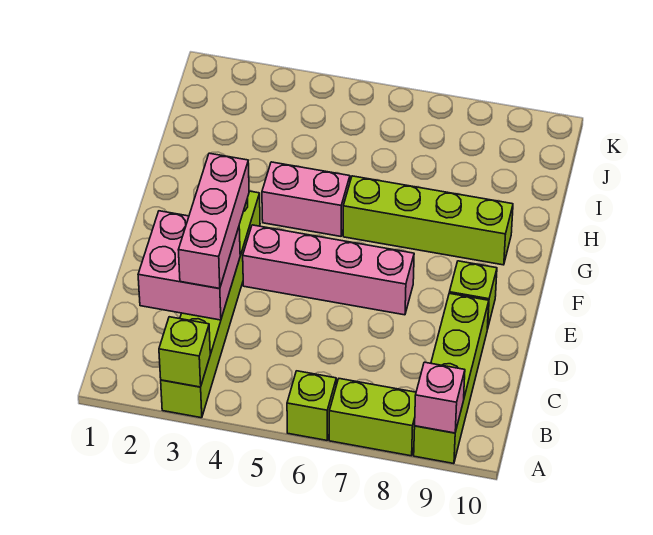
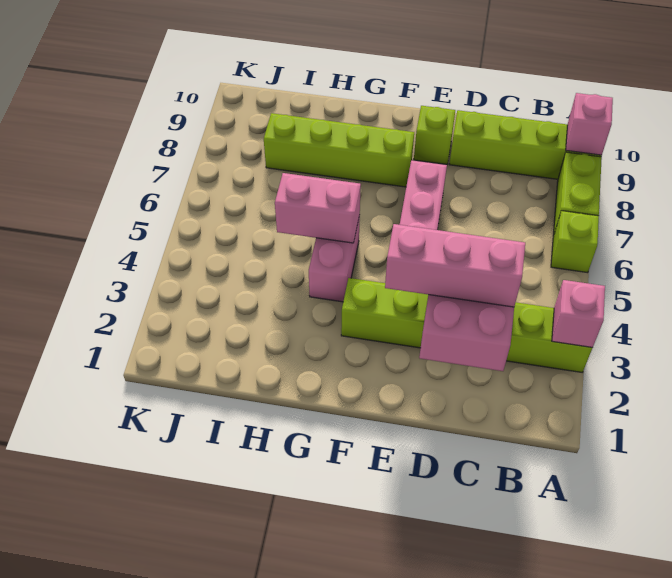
lime 1x1 brick [159,317,210,387] -> pink 1x1 brick [552,280,605,348]
none -> pink 1x2 brick [275,173,361,243]
lime 1x4 brick [343,176,513,265] -> lime 1x4 brick turned to [264,113,414,187]

